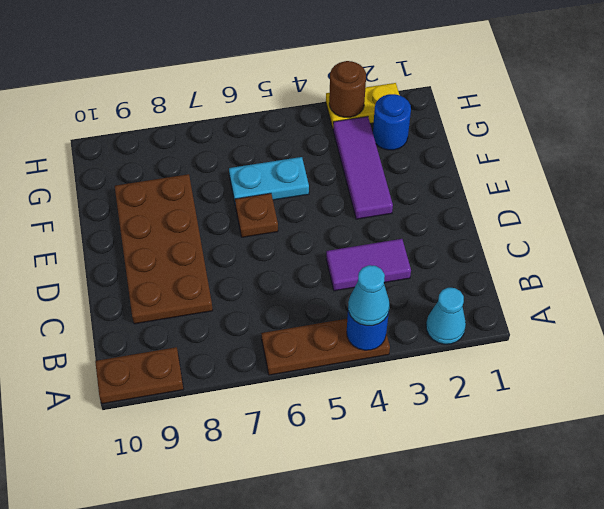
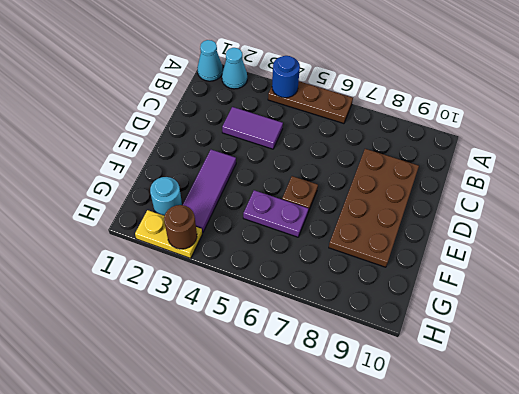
cyan 1x1 cone [348,265,390,326] -> cyan 1x1 cone moved to [197,40,223,81]
brown 1x2 plate [95,347,183,404] -> none
cyan 1x2 plate [229,157,309,202] -> purple 1x2 plate [243,190,308,237]
blue 1x1 round brick [373,94,411,150] -> cyan 1x1 round brick [150,177,182,216]

